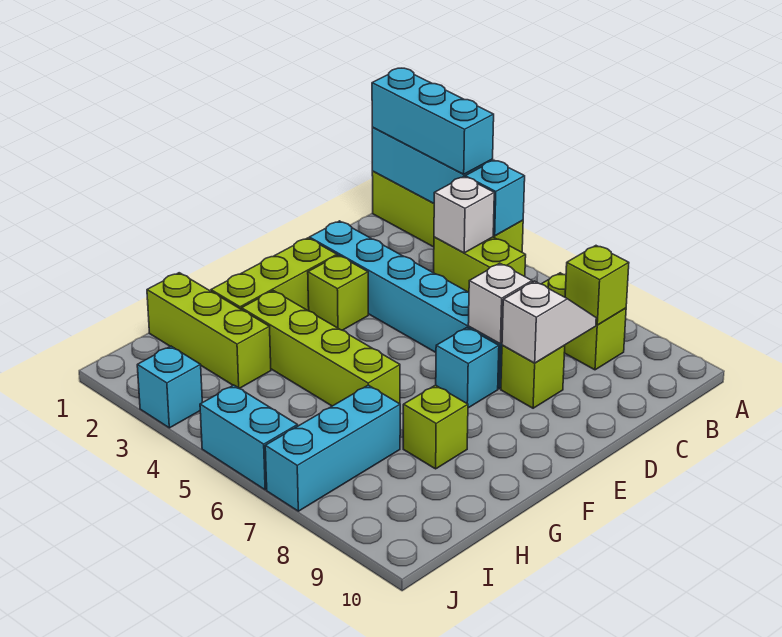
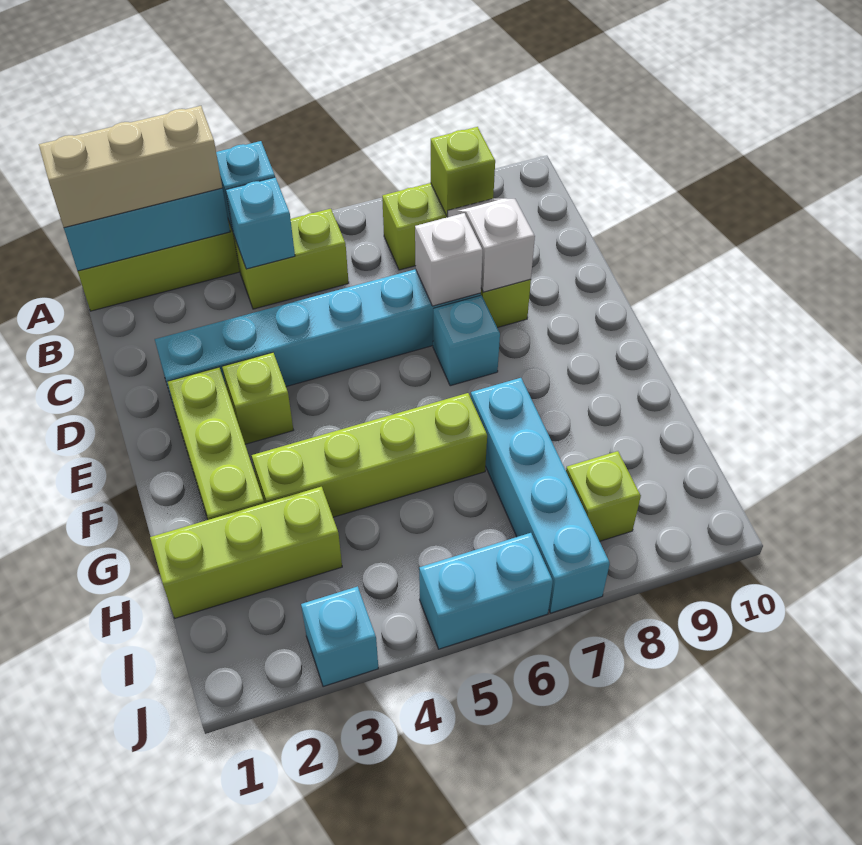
cyan 1x3 brick [372,68,494,174] -> tan 1x3 brick [39,106,222,228]
white 1x1 brick [434,177,494,253] -> cyan 1x1 brick [226,177,295,269]
lime 1x1 brick [403,385,468,469] -> lime 1x1 brick moved to [566,451,641,541]
cyan 1x3 brick [265,385,400,511] -> cyan 1x4 brick [471,378,610,613]

